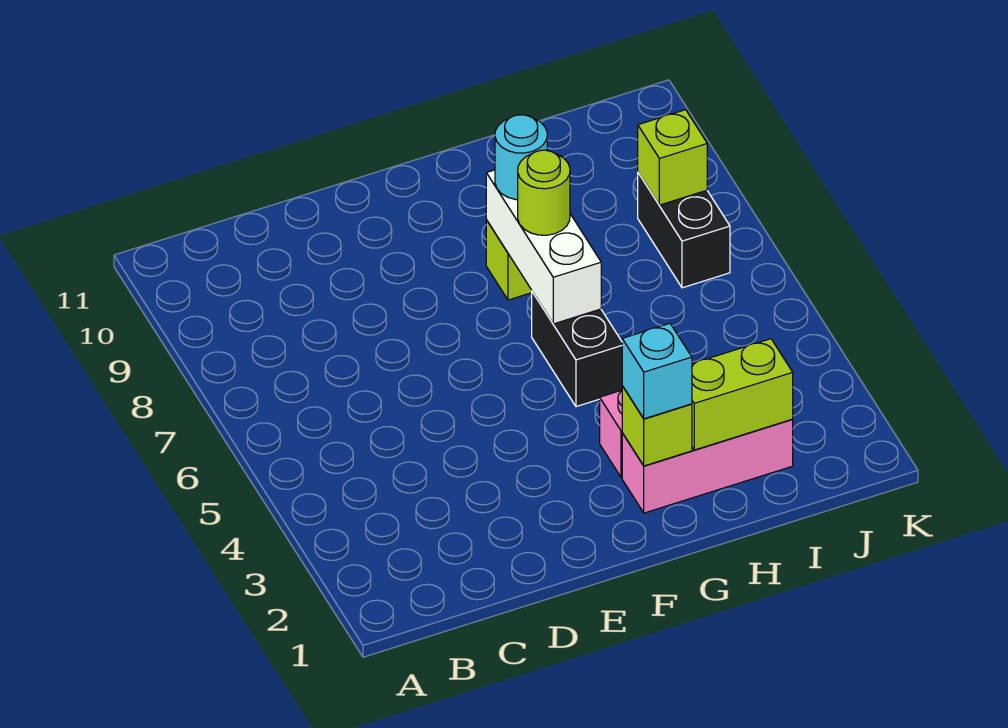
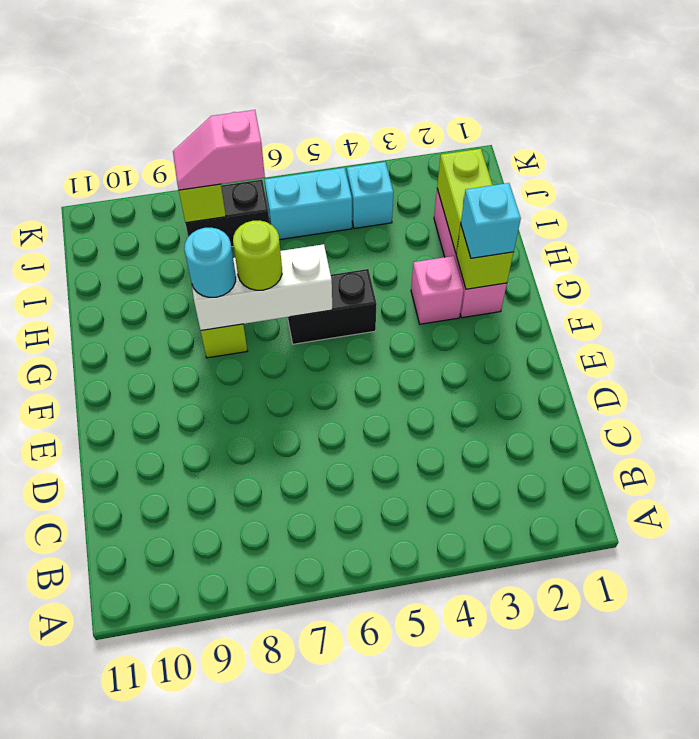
none -> cyan 1x1 brick [347,162,393,228]
none -> cyan 1x2 brick [264,168,352,240]
none -> pink 1x2 slope [173,110,265,190]

